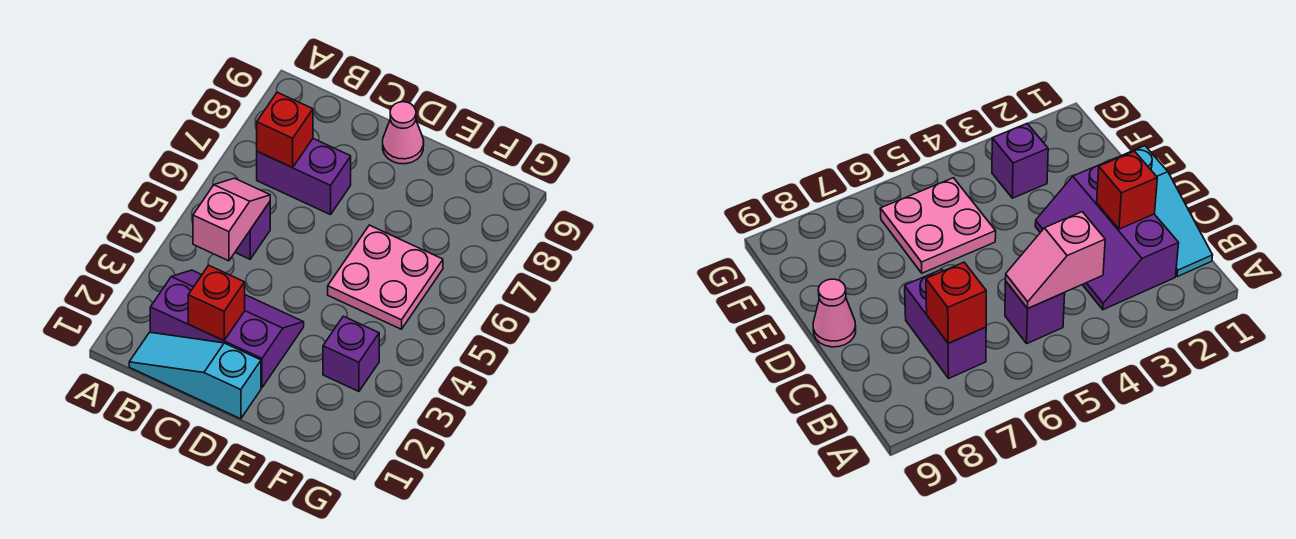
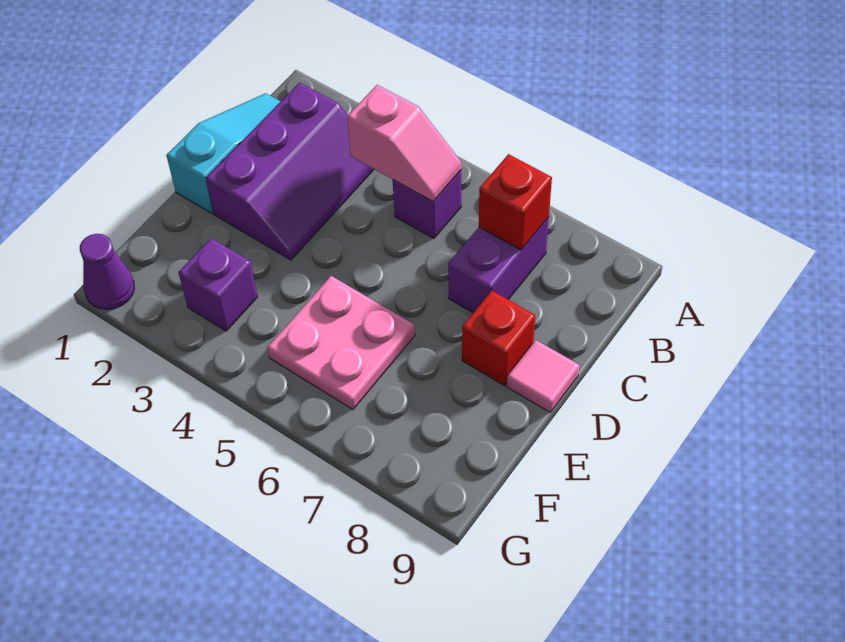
red 1x1 brick [188,265,245,341] -> red 1x1 brick moved to [462,291,535,386]
pink 1x1 cone [383,102,424,164] -> pink 1x1 tile [507,340,580,412]
none -> purple 1x1 cone [80,234,135,309]

